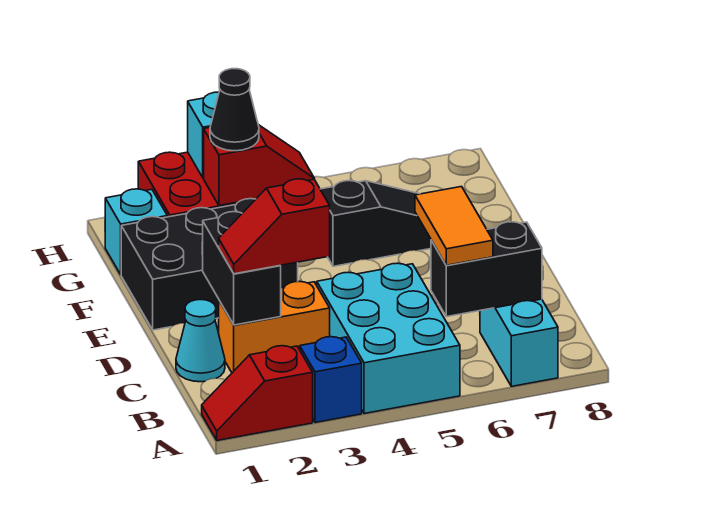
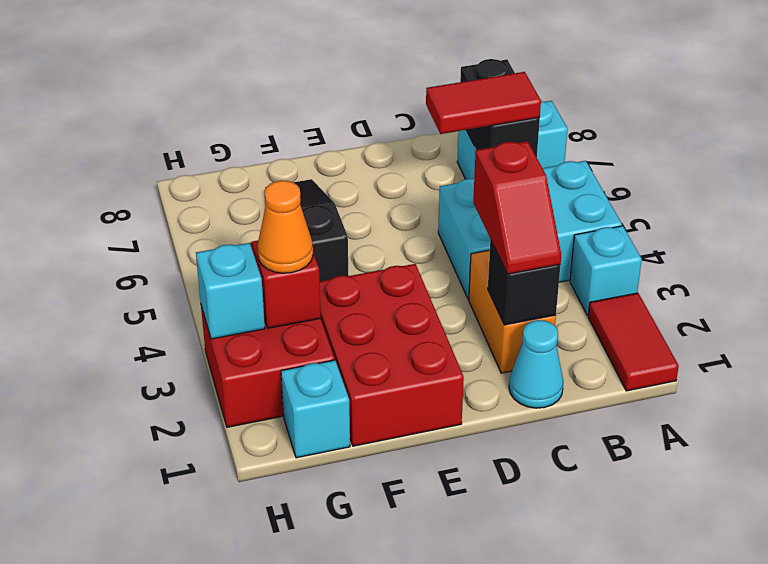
red 1x2 slope [202,346,313,441] -> red 1x2 tile [588,293,679,391]
blue 1x1 brick [300,337,362,423] -> cyan 1x1 brick [570,226,642,316]
orange 1x2 tile [415,187,493,265] -> red 1x2 tile [426,72,541,134]
black 1x2 brick [202,212,281,325] -> black 1x1 brick [488,239,561,325]
black 2x3 brick [121,199,298,330] -> red 2x3 brick [320,264,464,446]
black 1x1 cone [210,69,259,151] -> orange 1x1 cone [257,180,313,273]

